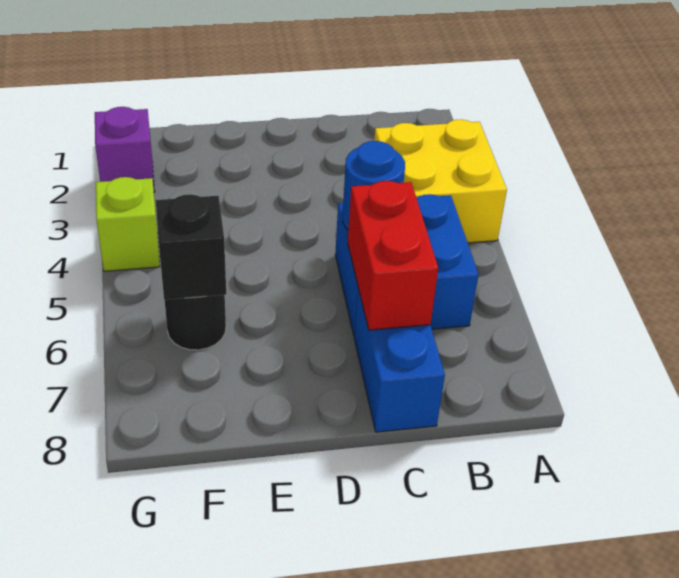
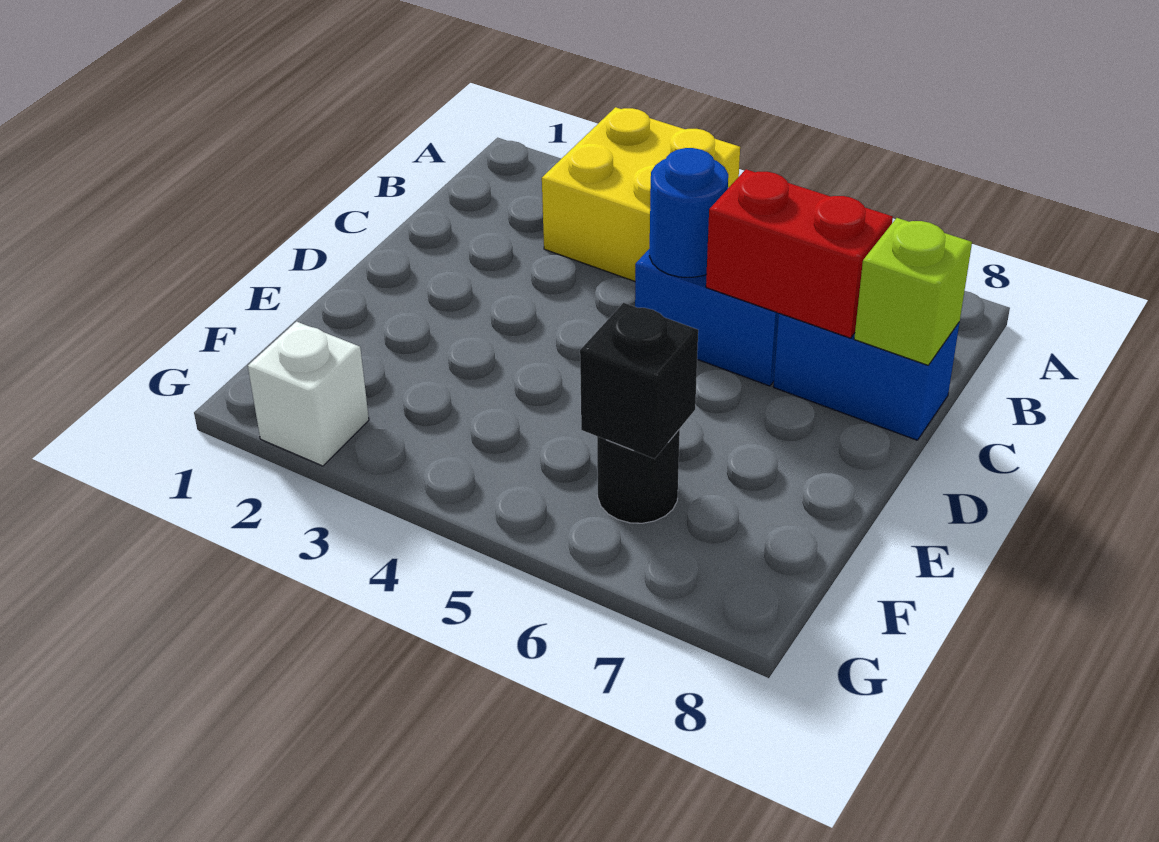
purple 1x1 brick [95,107,155,192] -> white 1x1 brick [248,322,369,466]
lime 1x1 brick [96,177,160,271] -> lime 1x1 brick moved to [854,218,972,365]

